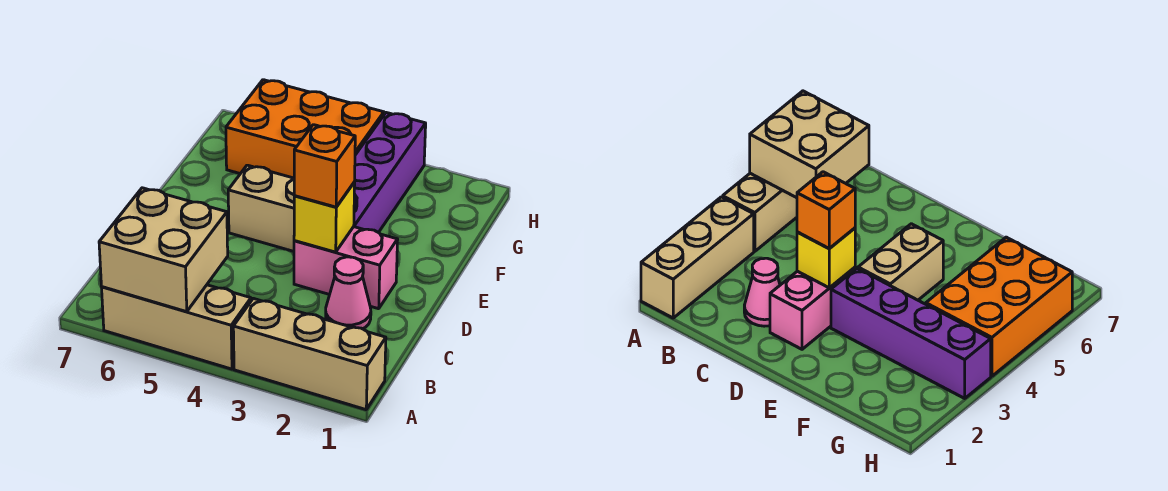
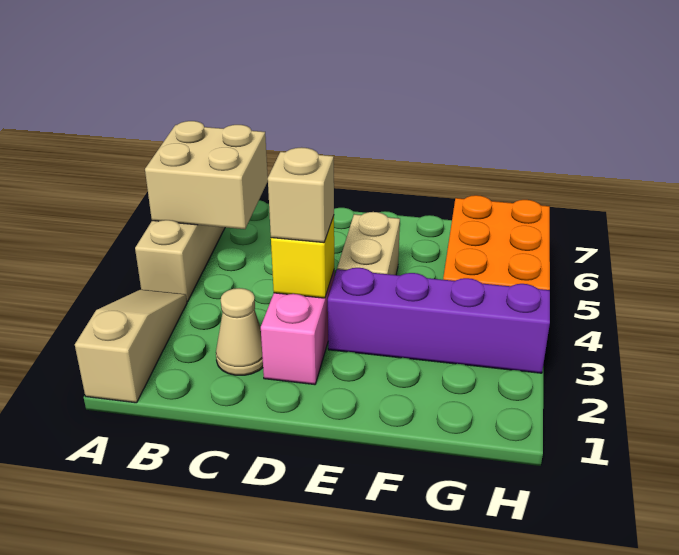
tan 1x3 brick [233,298,386,410] -> tan 1x3 slope [75,290,187,403]
pink 1x1 cone [326,257,371,329] -> tan 1x1 cone [216,288,263,375]
orange 1x1 brick [294,125,355,207] -> tan 1x1 brick [268,147,334,243]

